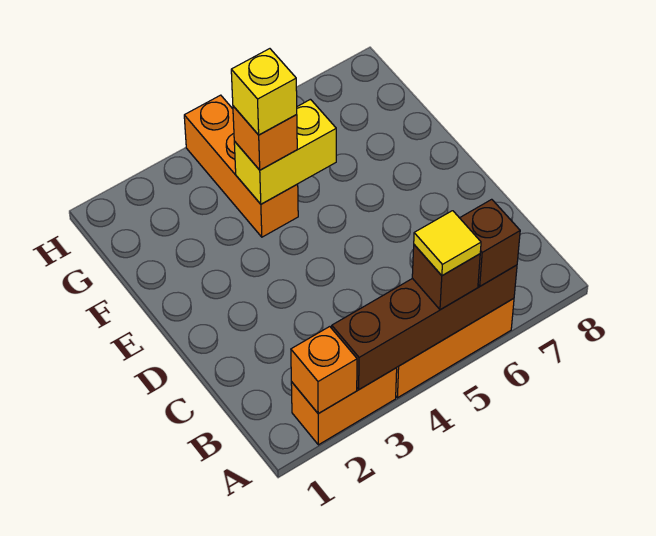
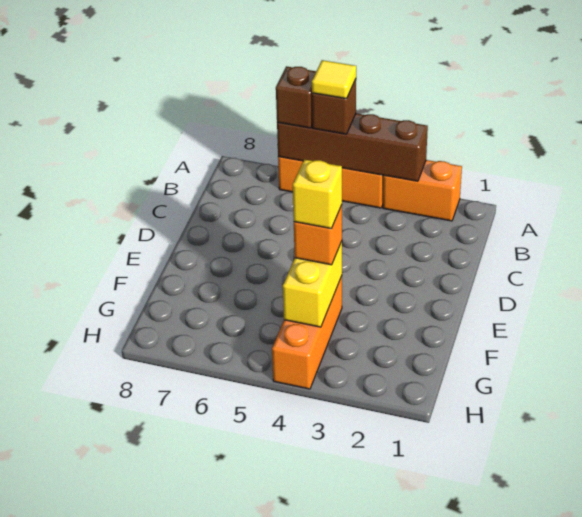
orange 1x1 brick [291,327,357,414] -> none
yellow 1x2 brick [234,99,336,204] -> yellow 1x2 brick turned to [283,241,342,327]

